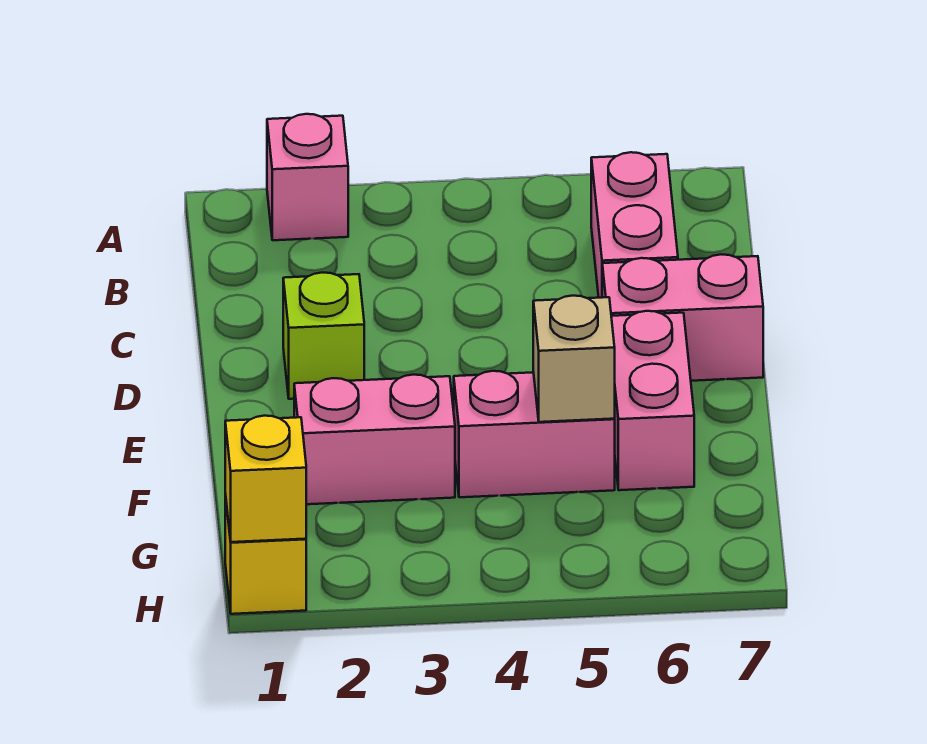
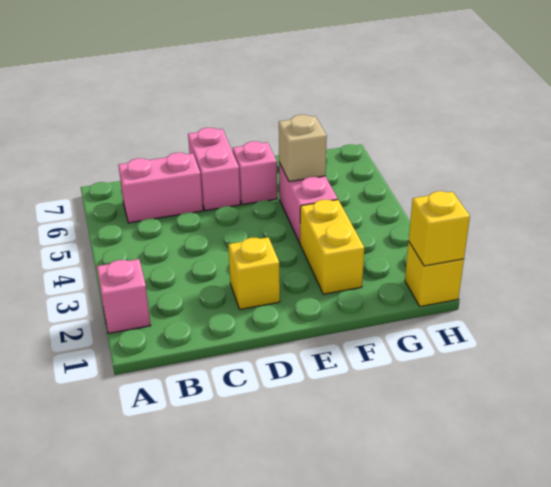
lime 1x1 brick [283,272,364,399] -> yellow 1x1 brick [228,237,280,309]
pink 1x2 brick [611,311,694,490] -> pink 1x1 brick [233,141,277,205]
pink 1x2 brick [294,375,455,504] -> yellow 1x2 brick [300,200,364,294]

